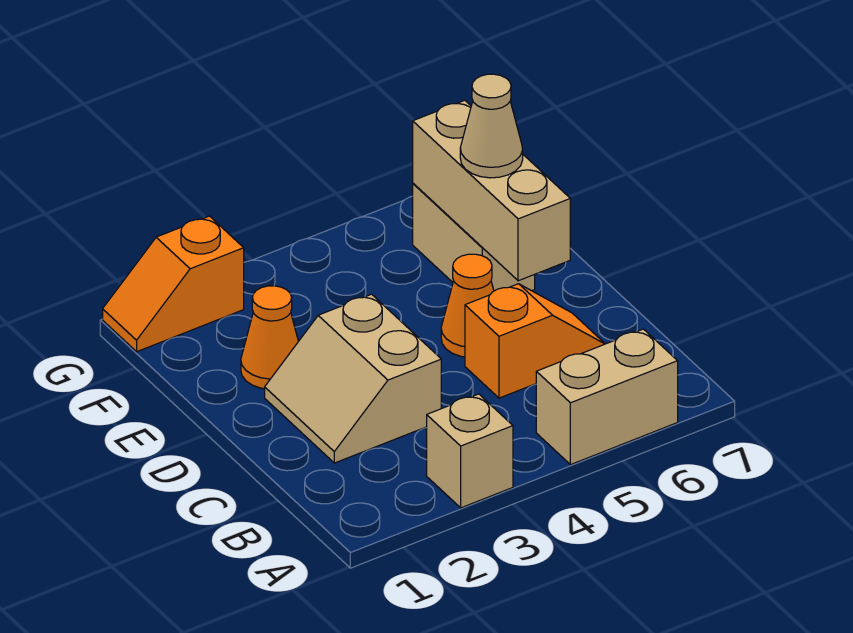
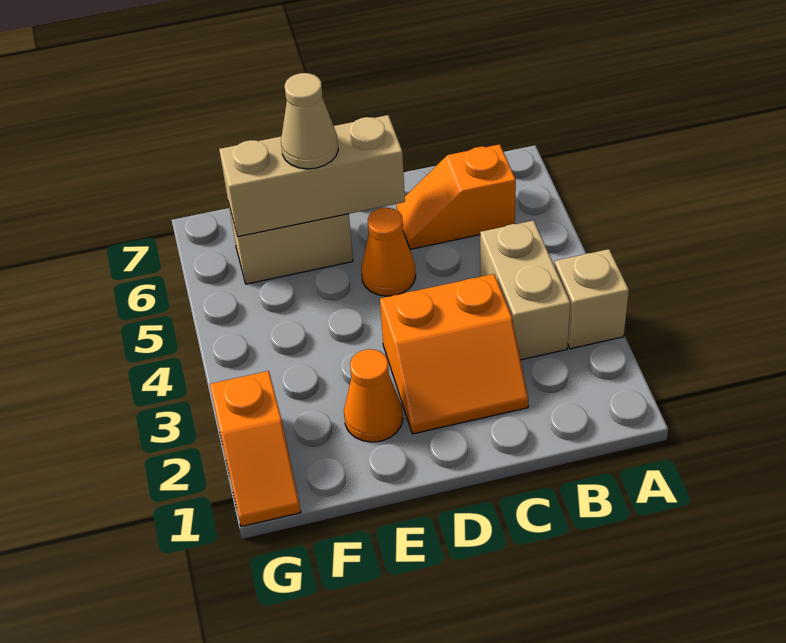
tan 1x2 brick [536,329,678,465] -> tan 1x2 brick moved to [480,220,570,360]
tan 2x2 slope [265,294,441,463] -> orange 2x2 slope [380,274,528,434]
orange 1x2 slope [465,284,605,398] -> orange 1x2 slope turned to [397,144,516,249]

